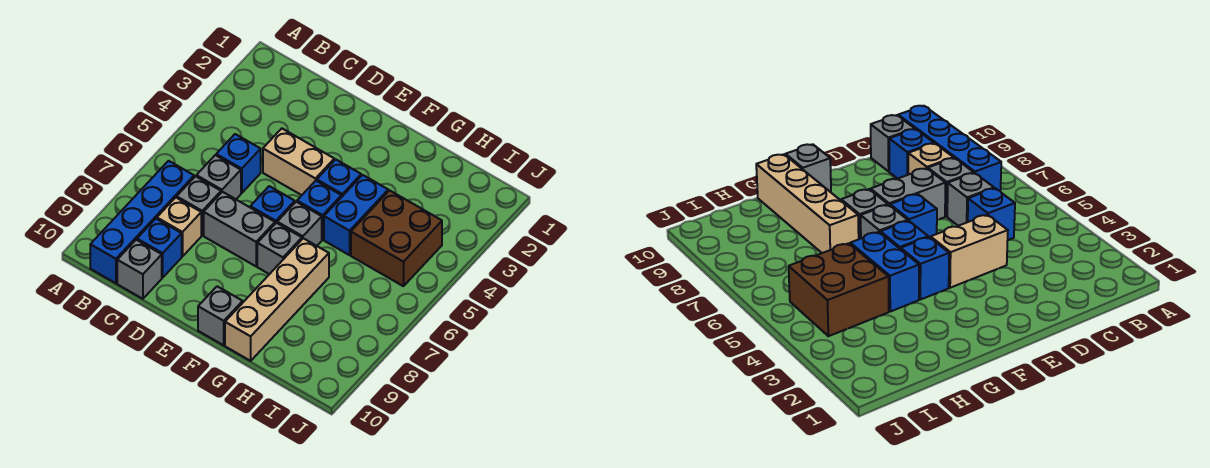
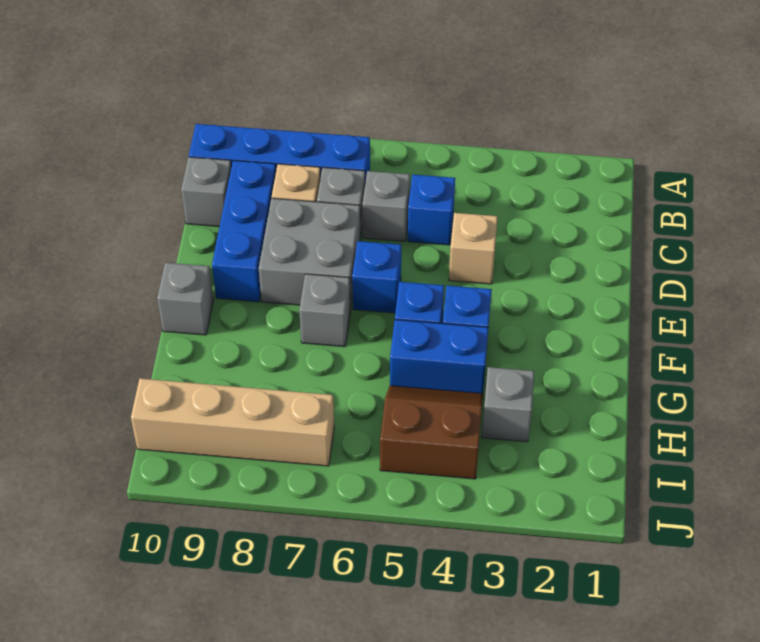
blue 1x1 brick [137,219,182,278] -> blue 1x3 brick [212,161,276,302]
tan 1x2 brick [263,128,334,195] -> tan 1x1 brick [449,213,498,284]
grey 1x2 brick [204,192,275,266] -> grey 2x2 brick [259,198,361,307]
grey 1x1 brick [277,202,322,246] -> grey 1x1 brick moved to [482,367,534,442]
tan 1x4 brick [225,238,329,361] -> tan 1x4 brick moved to [131,378,334,466]
brown 2x2 brick [351,190,442,286] -> brown 2x2 slope [380,386,483,479]

